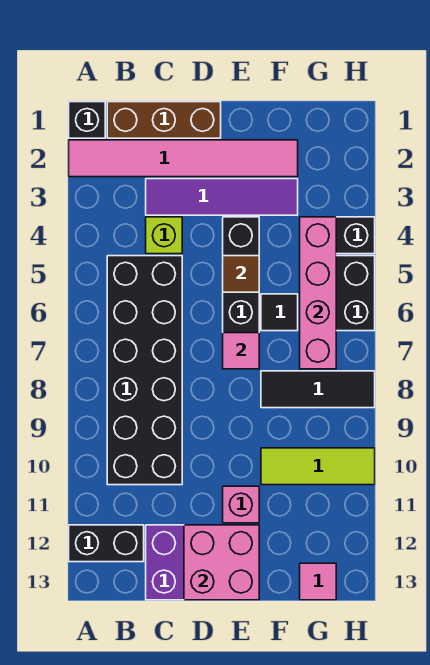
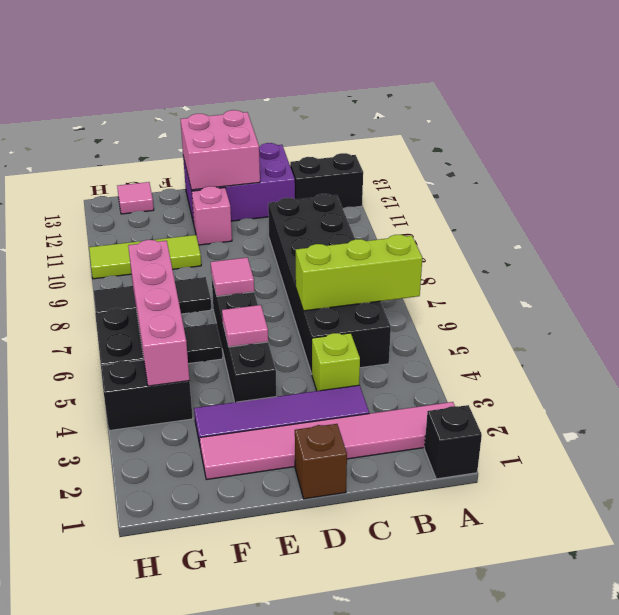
none -> lime 1x3 brick [296,235,422,311]
brown 1x3 brick [107,102,221,138] -> brown 1x1 brick [295,424,347,499]
brown 1x1 tile [223,256,259,292] -> pink 1x1 tile [222,305,268,347]

